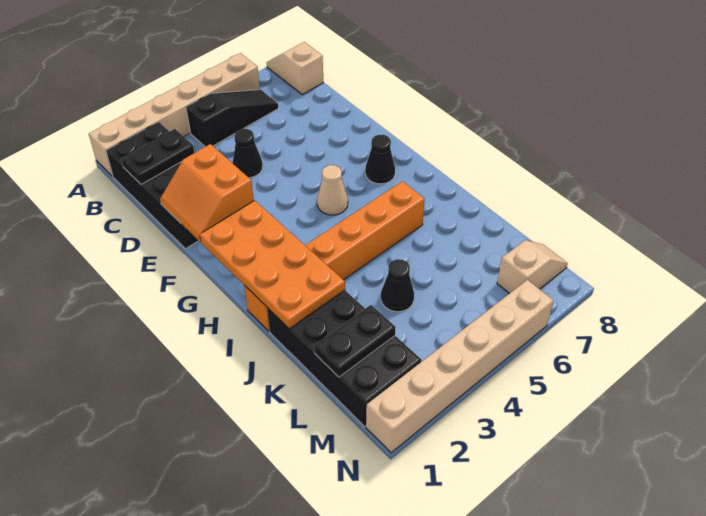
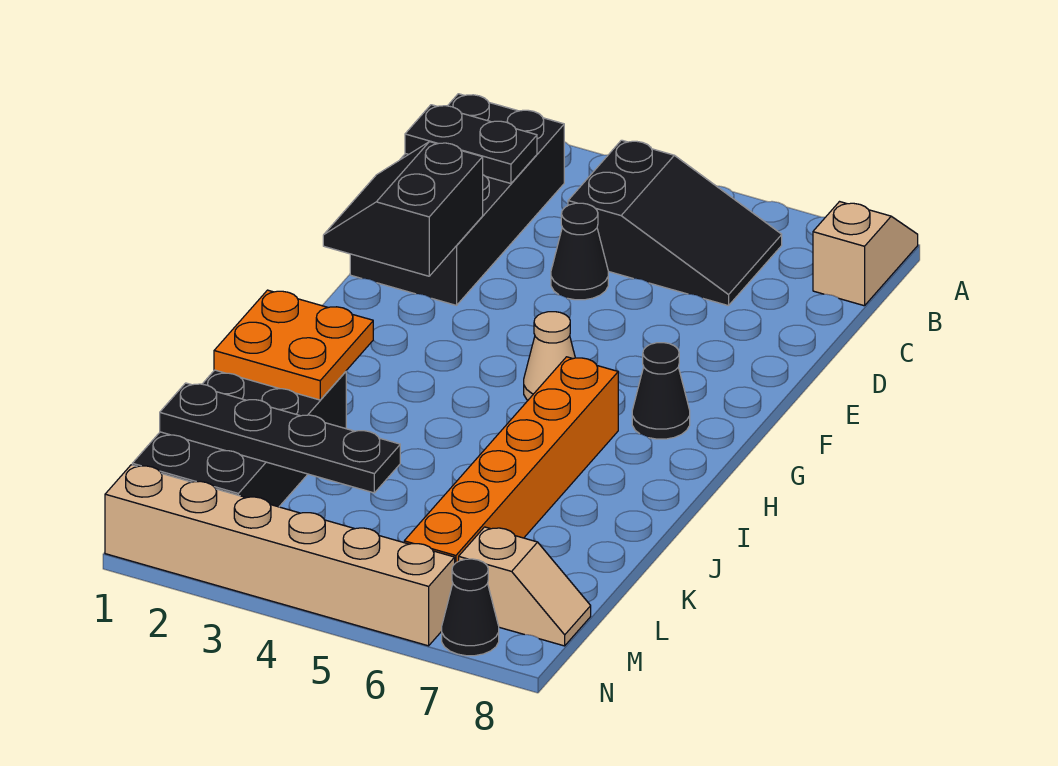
tan 1x6 brick [89,53,260,176] -> none
black 1x3 slope [186,90,278,147] -> black 2x3 slope [568,140,782,306]
orange 2x2 slope [160,144,254,242] -> black 2x2 slope [323,142,483,276]
orange 2x4 plate [200,200,345,329] -> orange 2x2 plate [214,290,373,400]
orange 1x6 brick [244,181,425,331] -> orange 1x6 brick turned to [404,357,618,563]
black 1x1 cone [381,259,414,312] -> black 1x1 cone moved to [442,559,499,656]
black 1x2 plate [314,305,396,377] -> black 1x4 plate [160,383,400,493]

